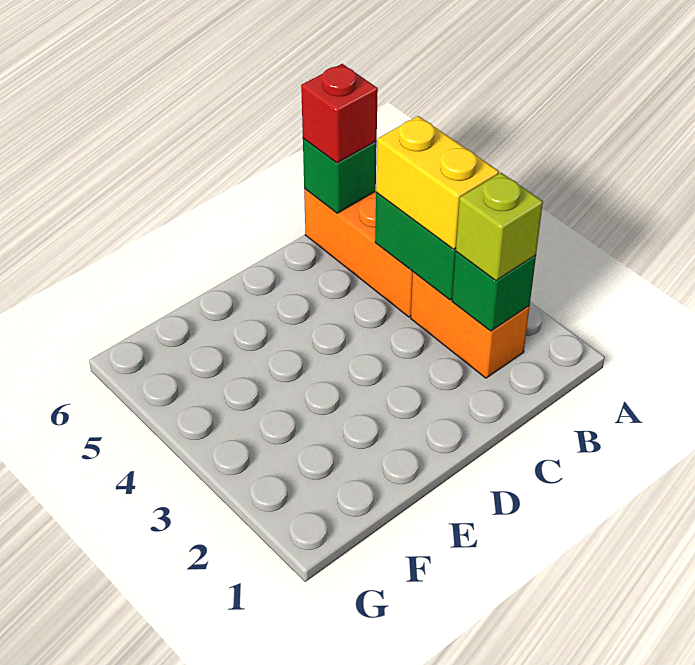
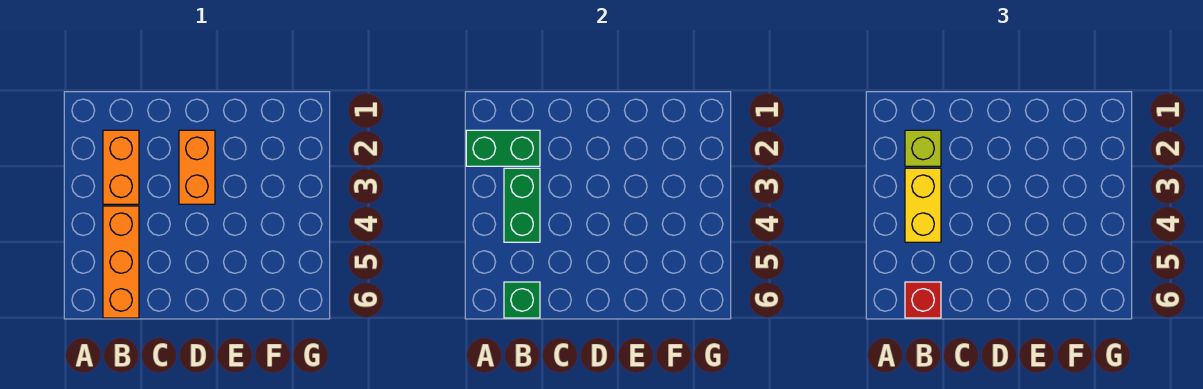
green 1x1 brick [452,252,536,331] -> green 1x2 brick [466,130,540,166]
none -> orange 1x2 brick [179,130,215,204]

